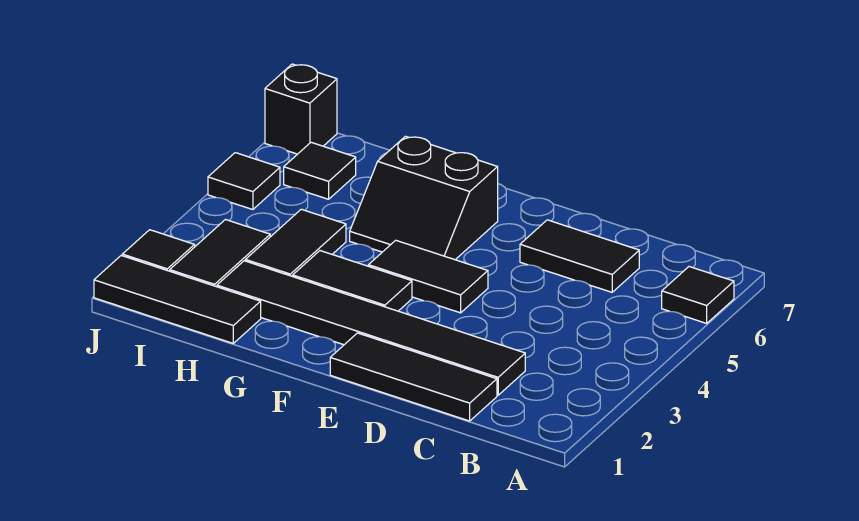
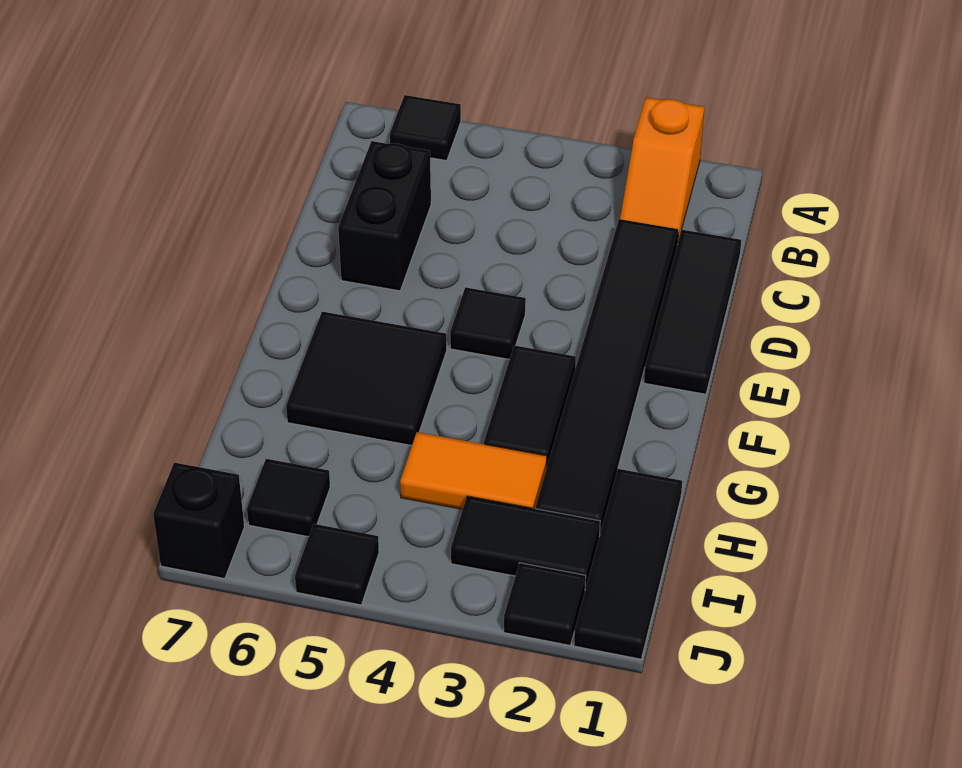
none -> orange 1x2 slope [620,97,704,244]
black 1x2 tile [520,220,639,292] -> black 1x2 brick [338,141,431,291]
black 1x2 tile [368,240,488,313] -> black 1x1 tile [450,287,526,359]
black 2x2 slope [350,136,498,260] -> black 2x2 tile [286,312,447,445]
black 1x2 tile [245,209,346,276] -> orange 1x2 tile [400,432,547,509]

